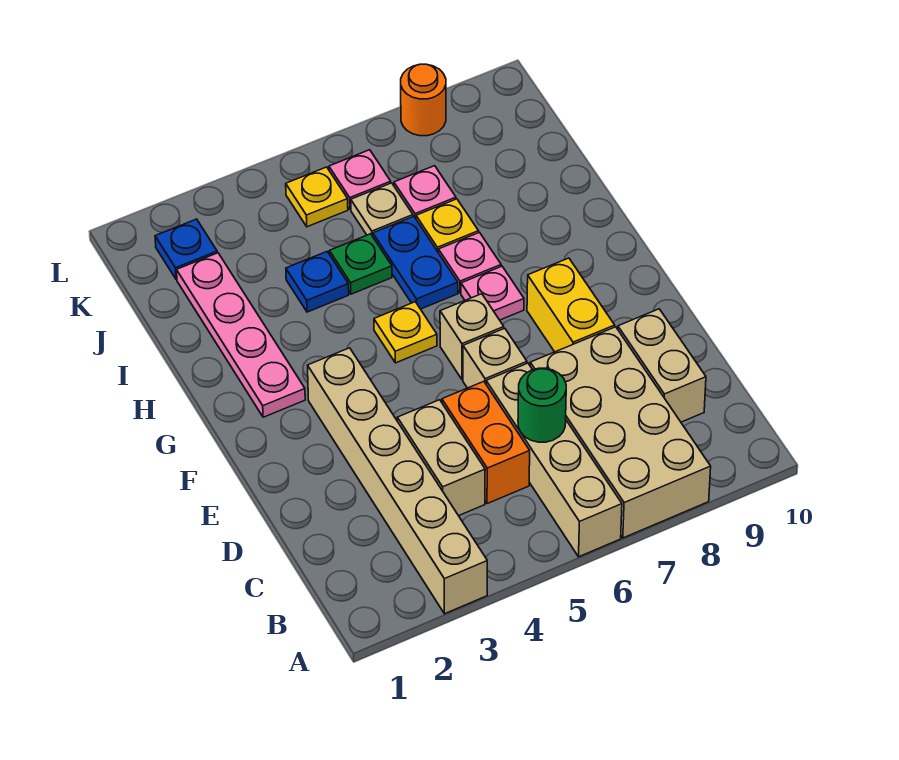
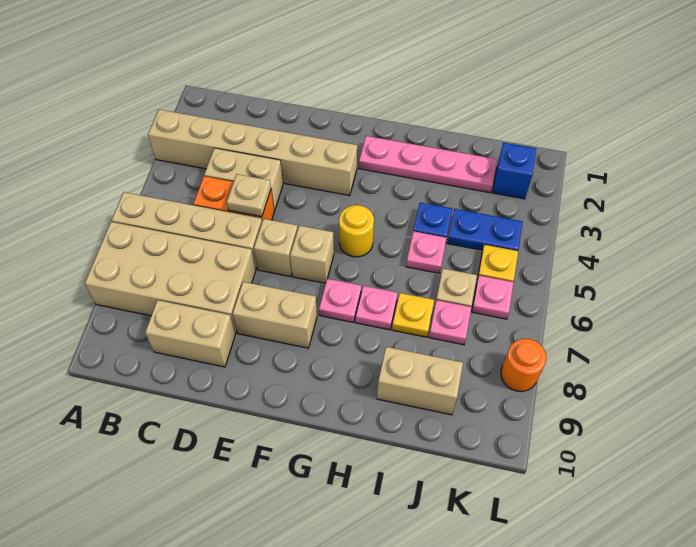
green 1x1 round brick [518,368,566,442] -> none
none -> tan 1x1 plate [227,174,271,217]
yellow 1x2 brick [527,258,615,352] -> tan 1x2 brick [233,282,317,348]
yellow 1x1 plate [374,302,437,363] -> yellow 1x1 round brick [339,205,374,257]
blue 1x2 plate [373,216,458,309] -> blue 1x2 plate moved to [448,209,523,251]
green 1x1 plate [329,234,392,294] -> pink 1x1 plate [406,231,447,273]
none -> tan 1x2 brick [377,347,463,415]
blue 1x1 plate [155,219,217,279] -> blue 1x1 brick [493,143,536,199]

